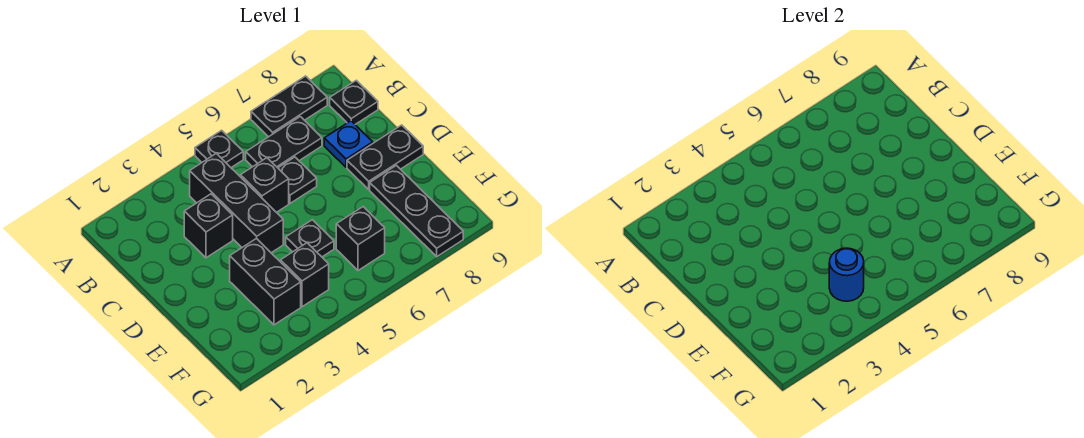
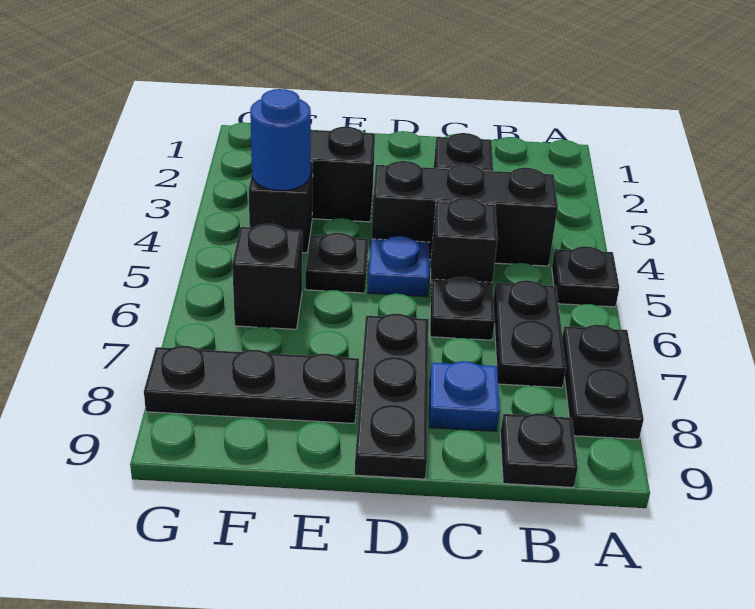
none -> blue 1x1 plate [368,236,430,297]
black 1x2 plate [347,125,423,189] -> black 1x3 plate [355,314,429,479]

